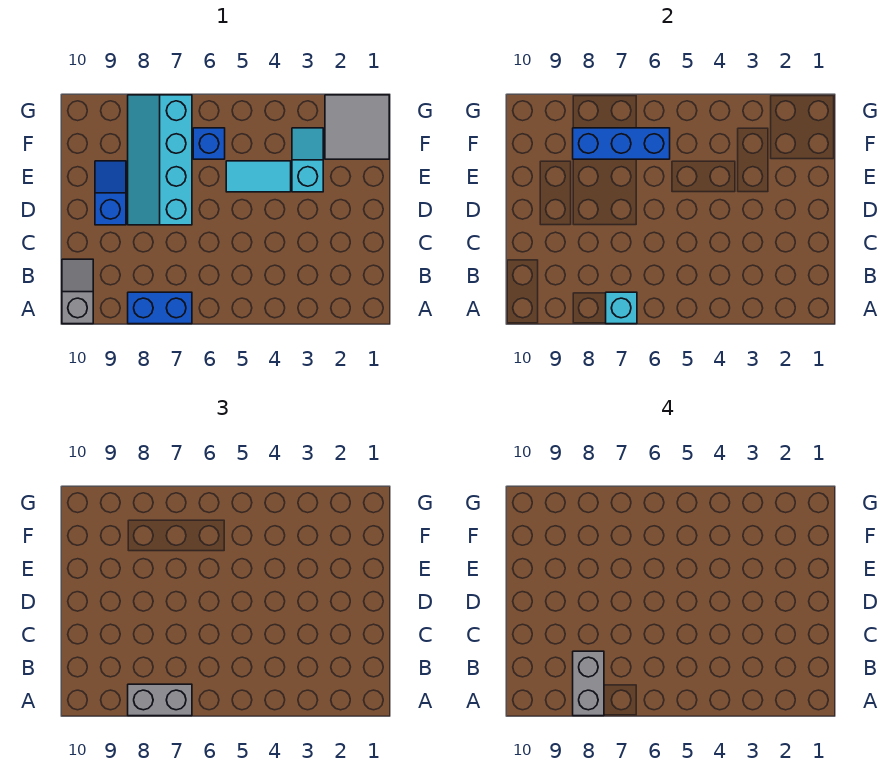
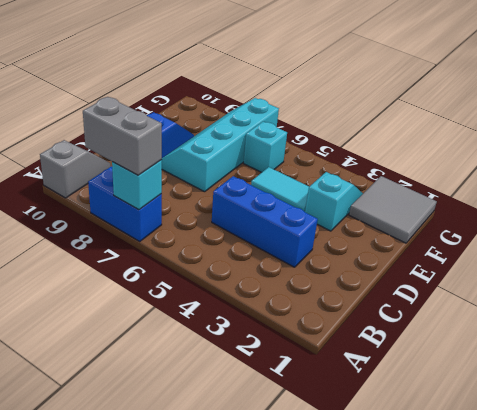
grey 1x2 brick [573,651,604,716] -> none
blue 1x1 brick [193,128,225,159] -> cyan 1x1 brick [244,121,287,172]
blue 1x3 brick [573,128,670,159] -> blue 1x3 brick moved to [212,176,318,267]

